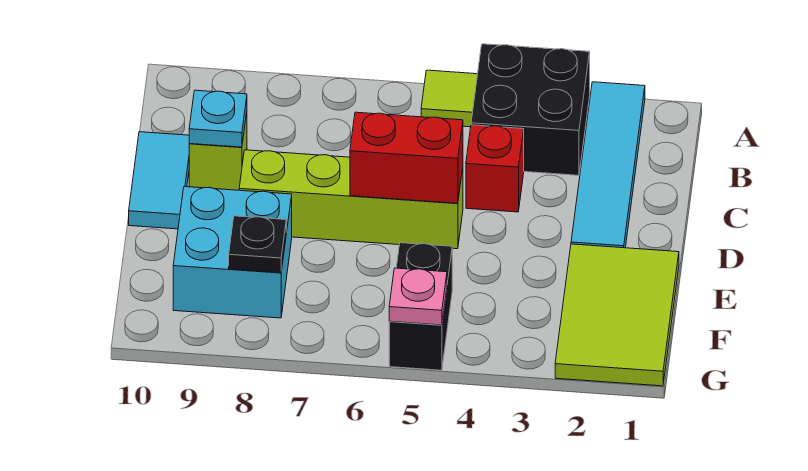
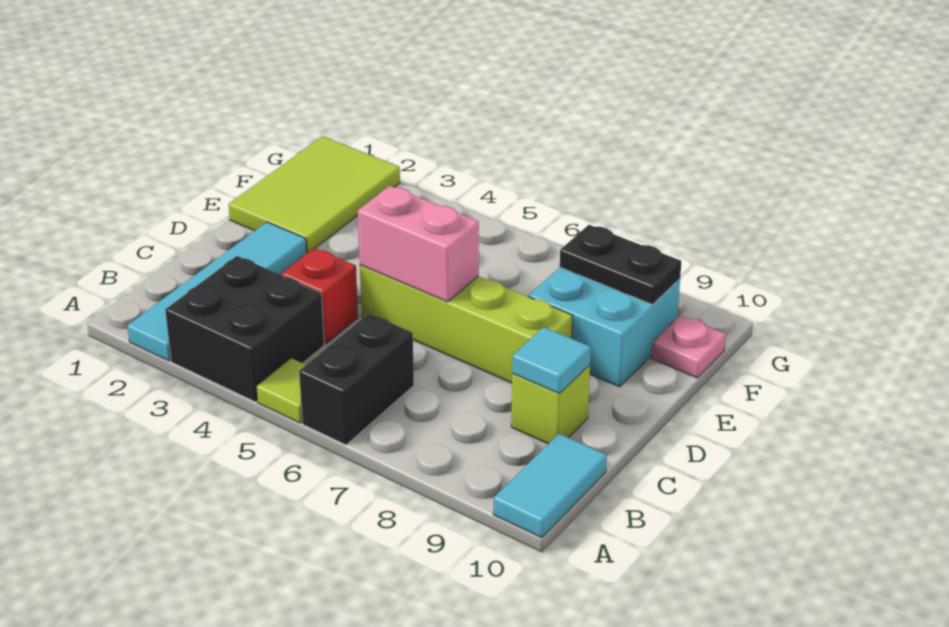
cyan 1x1 plate [189,90,247,147] -> cyan 1x1 tile [512,327,591,393]
cyan 1x2 tile [129,132,189,229] -> cyan 1x2 tile moved to [493,434,607,538]
red 1x2 brick [350,112,463,203] -> pink 1x2 brick [358,186,479,302]
black 1x2 brick [389,243,452,370] -> black 1x2 brick moved to [299,314,414,445]
black 1x1 plate [229,216,286,273] -> black 1x2 plate [560,225,681,304]
pink 1x1 plate [389,268,447,325] -> pink 1x1 plate moved to [652,315,726,378]

